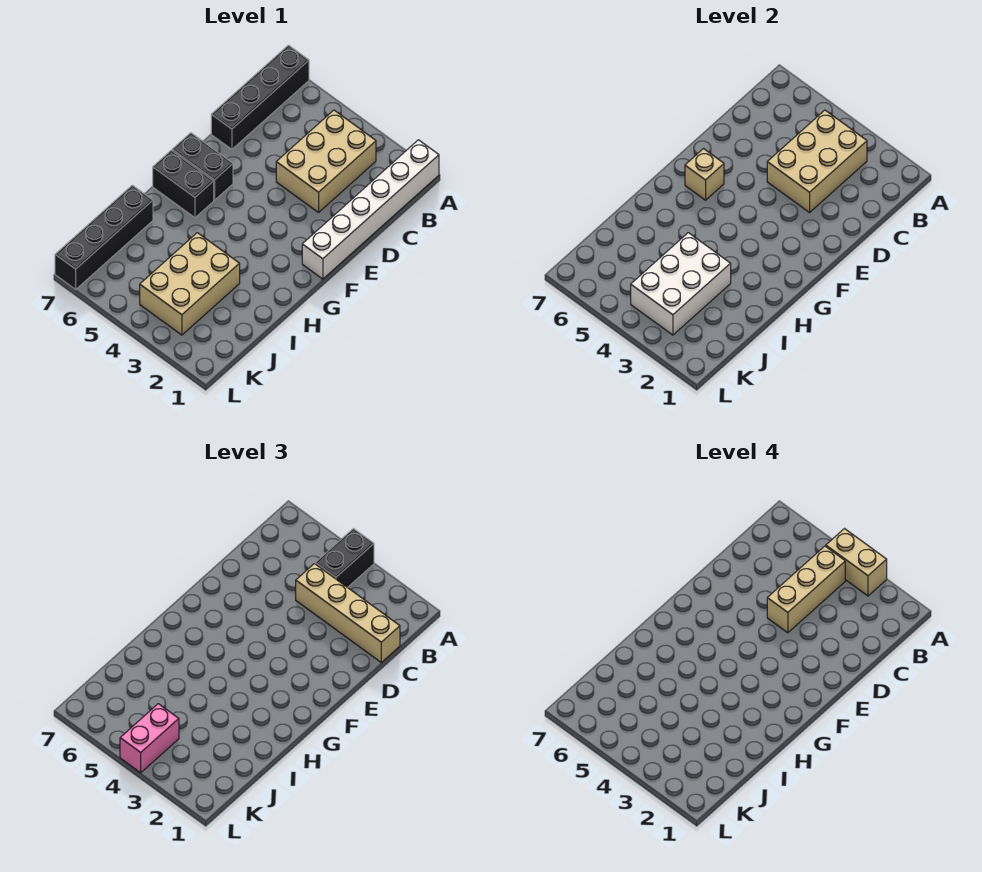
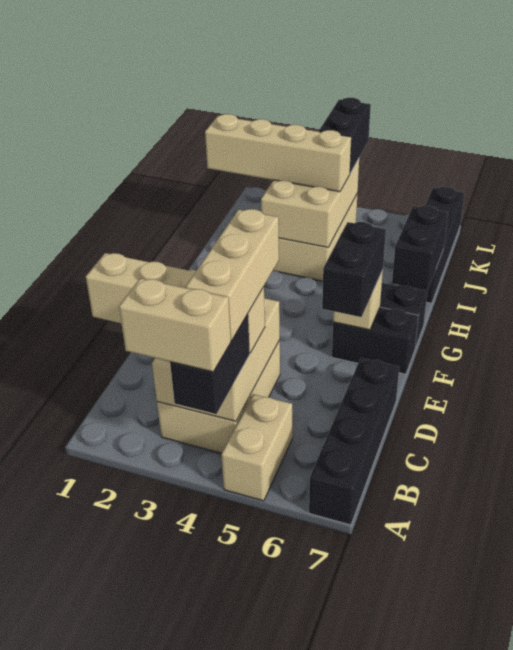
white 1x6 brick [302,140,439,279] -> none
none -> tan 1x2 brick [221,394,292,501]
none -> black 1x2 brick [322,222,386,317]
none -> black 1x2 brick [392,206,448,290]
white 2x3 brick [631,233,731,335] -> tan 2x3 brick [261,159,359,247]
none -> tan 1x4 brick [205,114,351,192]
pink 1x2 brick [120,704,179,773] -> black 1x2 brick [319,98,371,173]

